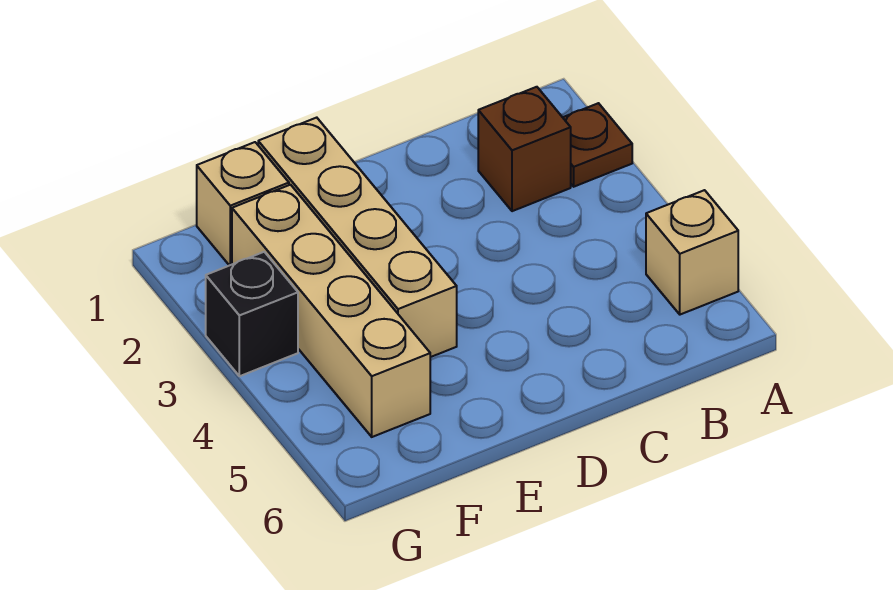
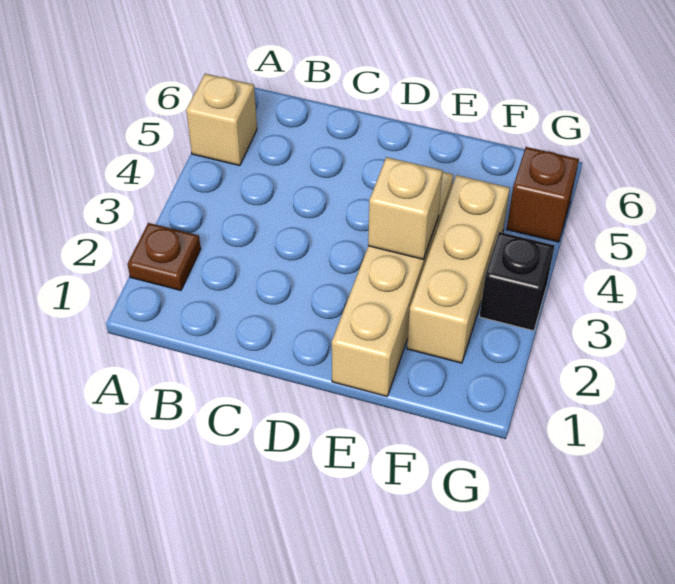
brown 1x1 brick [478,87,571,211] -> brown 1x1 brick moved to [507,147,579,242]
tan 1x1 brick [197,142,289,266] -> tan 1x1 brick moved to [368,157,443,259]
tan 1x4 brick [232,185,430,437] -> tan 1x3 brick [407,175,510,363]

